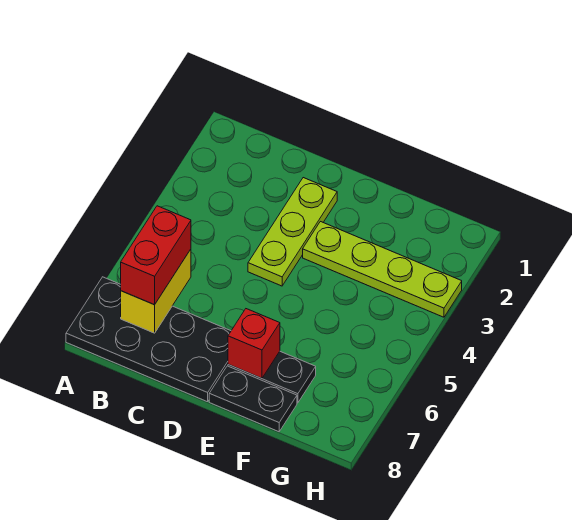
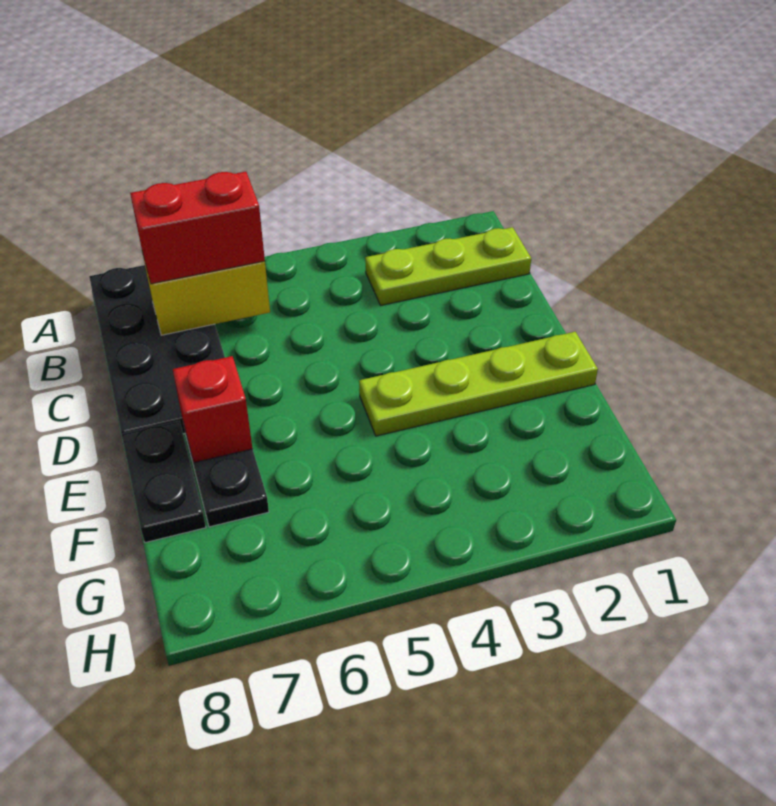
lime 1x3 plate [248,178,337,286] -> lime 1x3 plate moved to [365,227,531,305]
lime 1x4 plate [303,222,462,317] -> lime 1x4 plate turned to [359,332,598,436]

